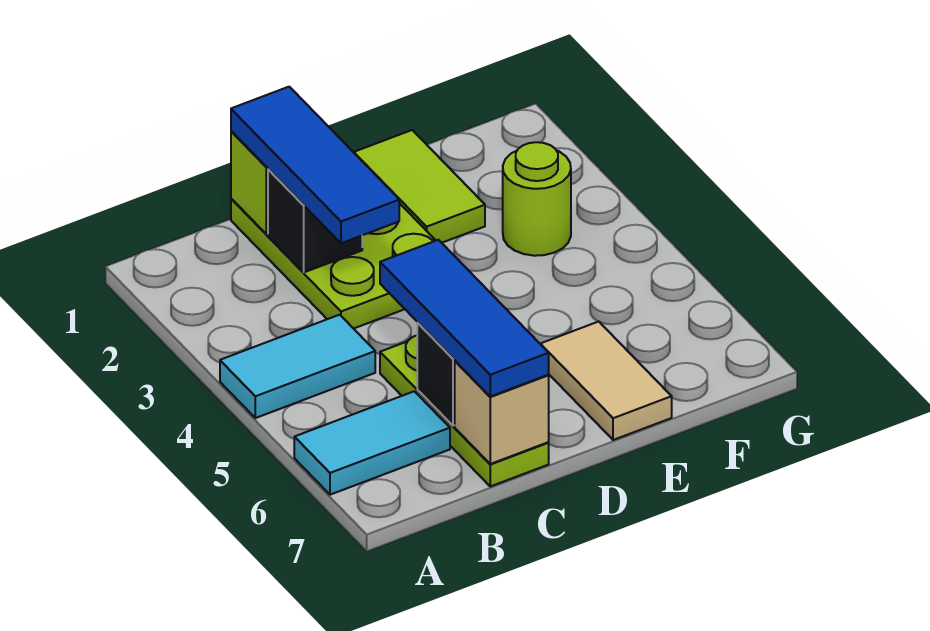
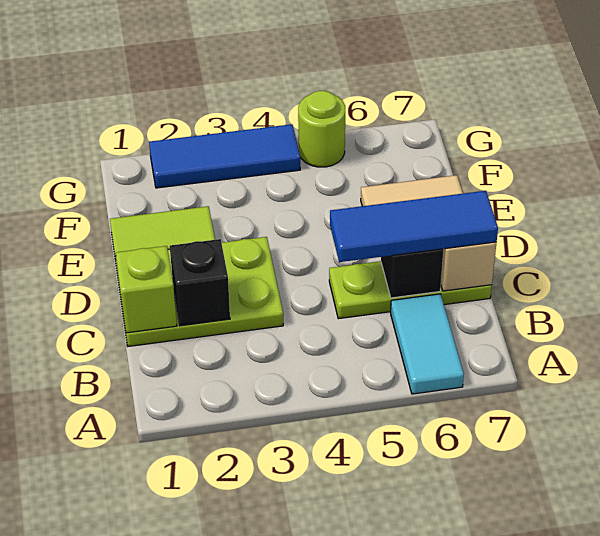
cyan 1x2 tile [220,315,375,418] -> none
blue 1x3 tile [231,87,399,243] -> blue 1x3 tile moved to [149,124,300,188]
lime 1x1 round brick [503,142,571,256] -> lime 1x1 round brick moved to [298,91,345,167]

